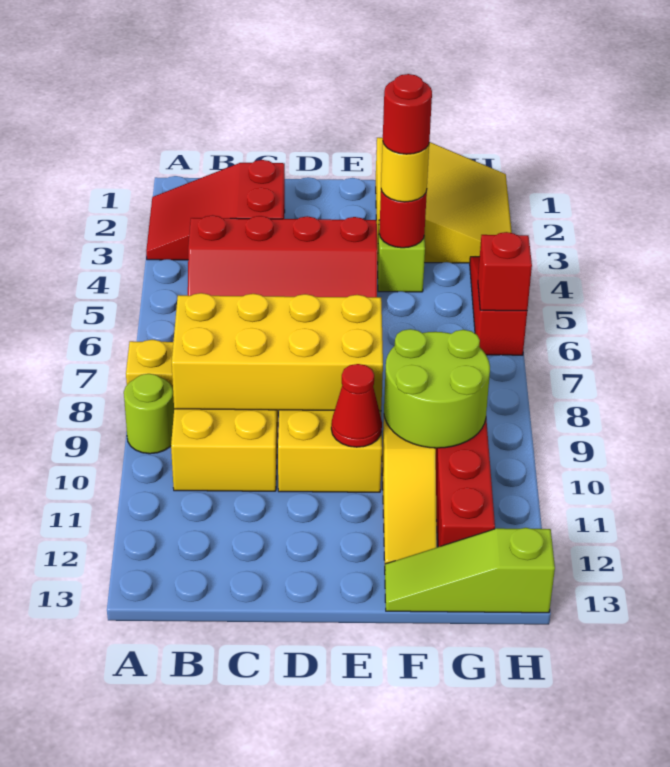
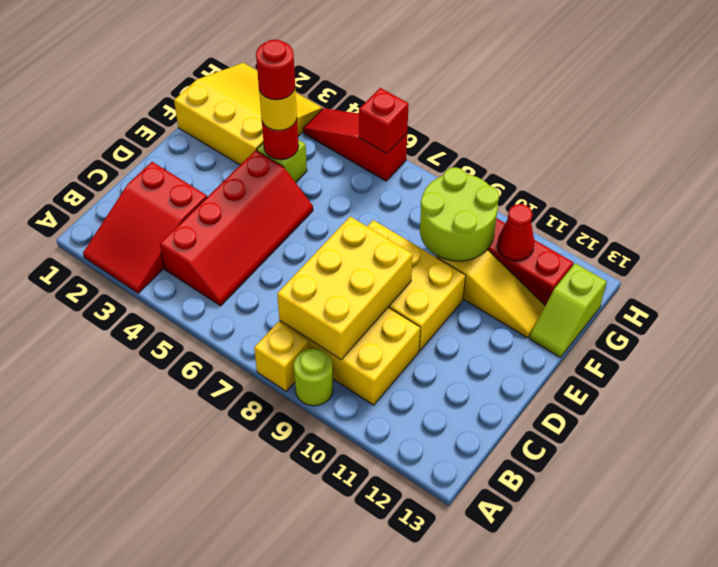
yellow 2x4 brick [172,293,383,411] -> yellow 2x3 brick [277,217,413,359]
red 1x1 cone [331,364,382,447] -> red 1x1 cone moved to [497,204,534,261]
lime 1x3 slope [385,528,555,613] -> lime 1x2 slope [529,263,607,358]

